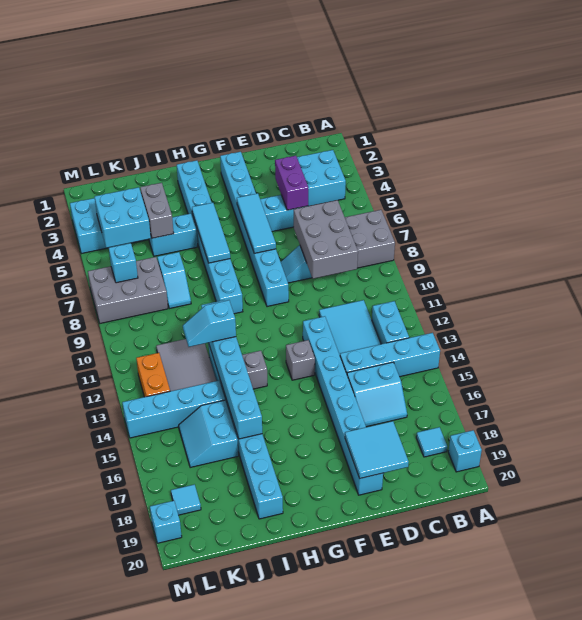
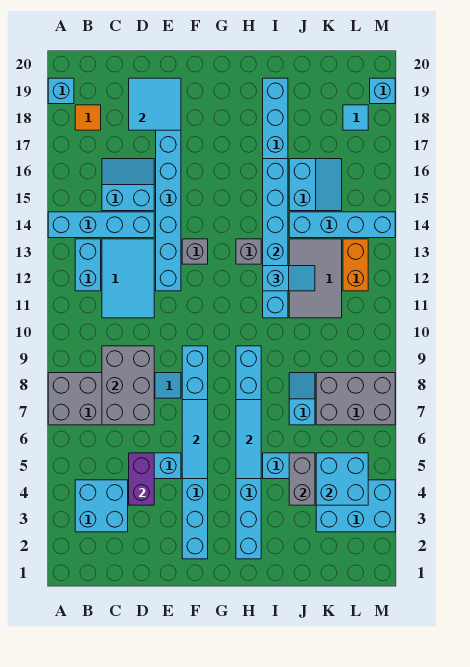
cyan 1x1 tile [416,427,447,457] -> orange 1x1 tile [75,105,101,130]
cyan 1x1 brick [109,243,138,283] -> none

